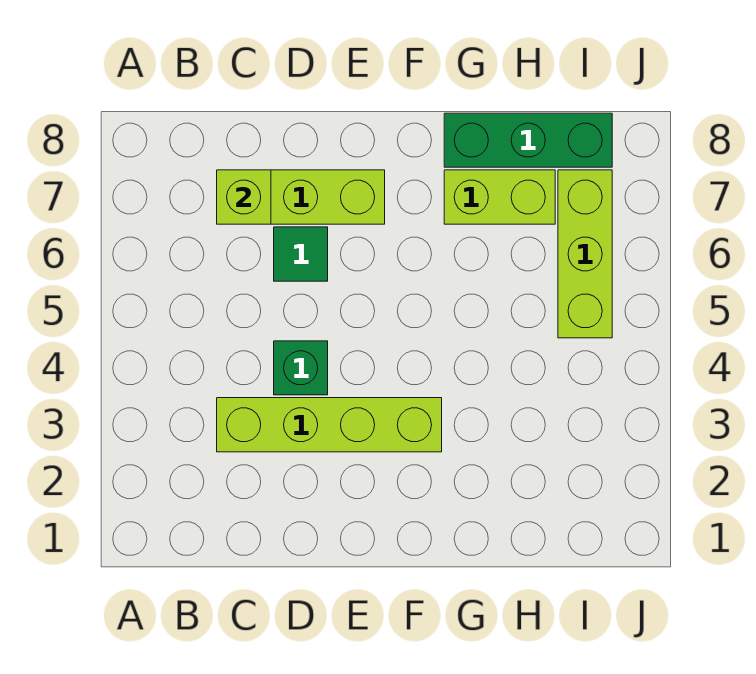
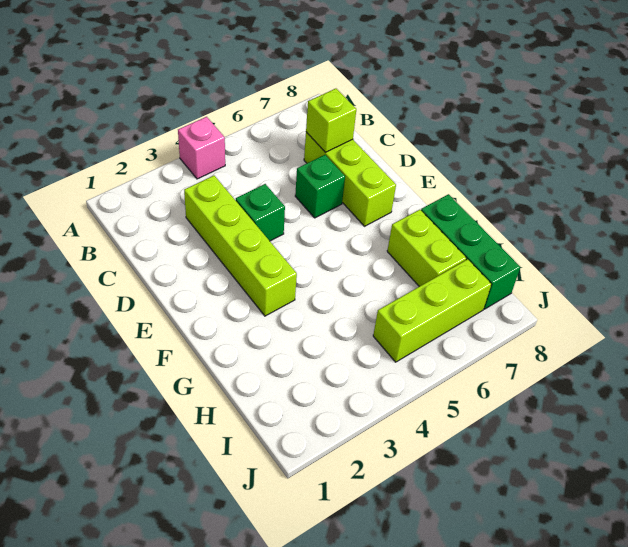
none -> pink 1x1 brick [178,117,225,179]
green 1x1 tile [274,227,328,281] -> green 1x1 brick [295,155,345,218]

